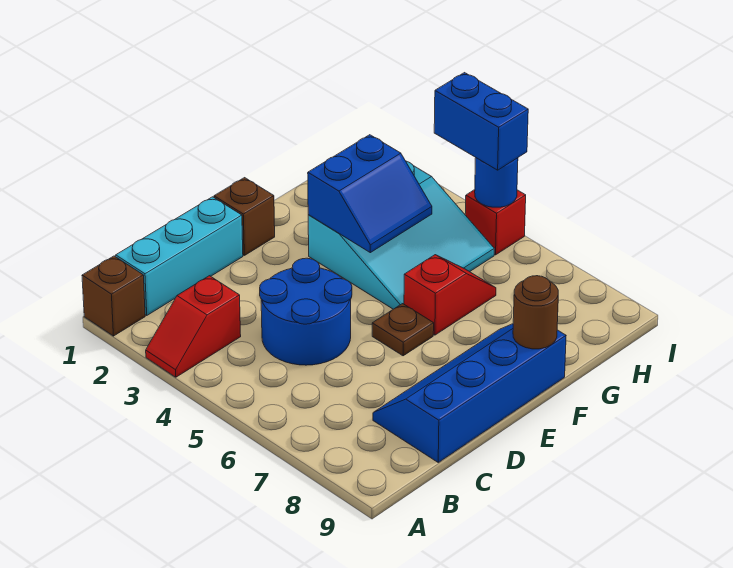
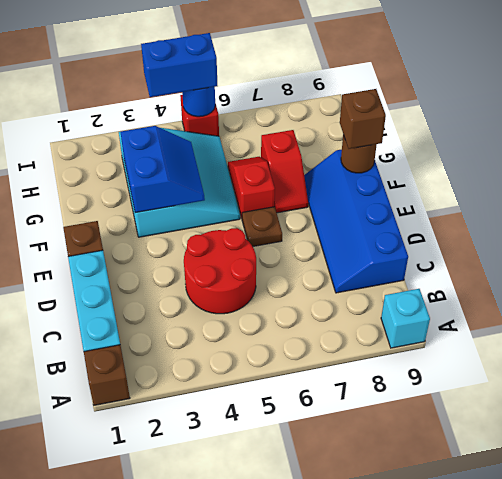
red 1x2 slope [146,276,241,377] -> red 1x2 slope moved to [261,130,308,213]
none -> cyan 1x1 brick [381,289,430,348]
blue 2x2 round brick [260,258,352,365] -> red 2x2 round brick [184,228,256,314]
none -> brown 1x1 brick [340,89,386,149]

